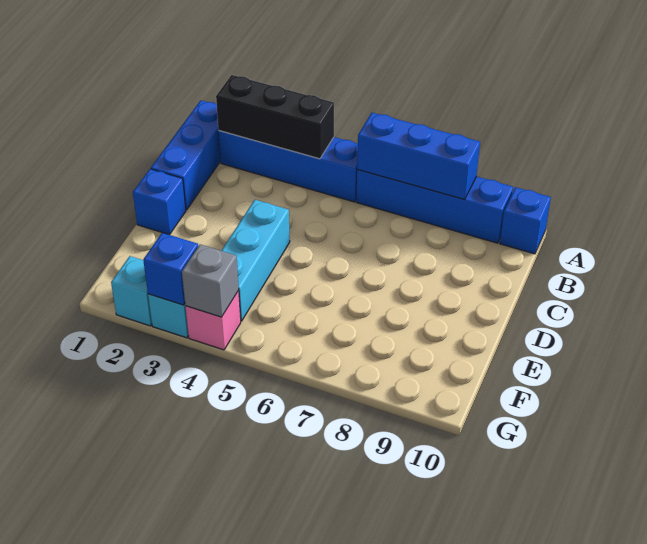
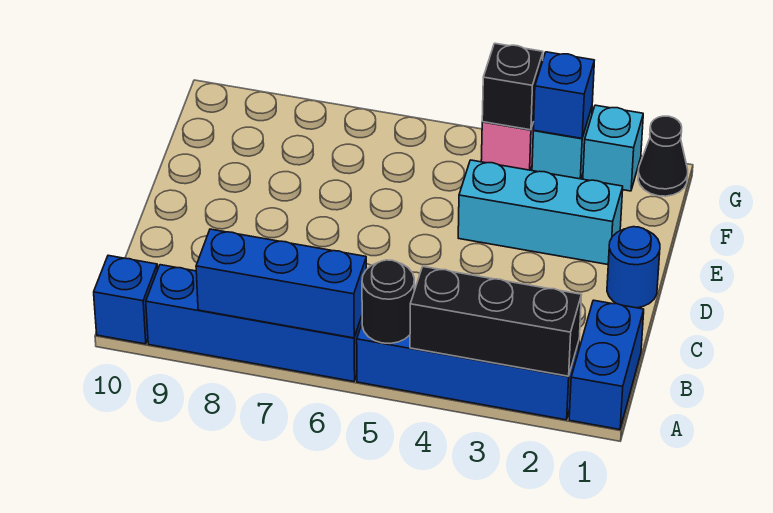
blue 1x3 brick [151,100,221,210] -> blue 1x2 brick [569,300,644,429]
none -> black 1x1 round brick [362,260,414,343]
blue 1x1 brick [133,169,186,235] -> blue 1x1 round brick [607,227,660,308]
cyan 1x3 brick [221,200,290,321] -> cyan 1x3 brick turned to [458,160,623,265]
none -> black 1x1 cone [638,116,688,196]
grey 1x1 brick [182,244,239,317] -> black 1x1 brick [482,43,543,130]

